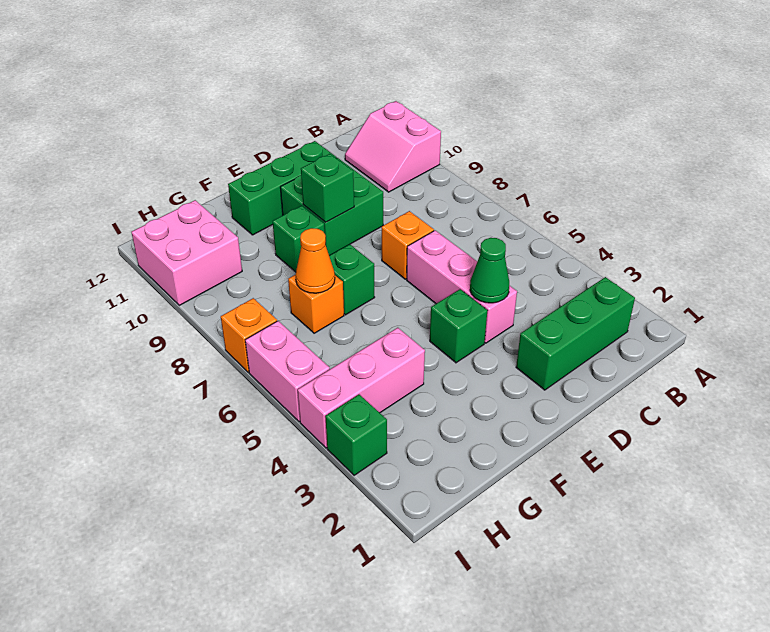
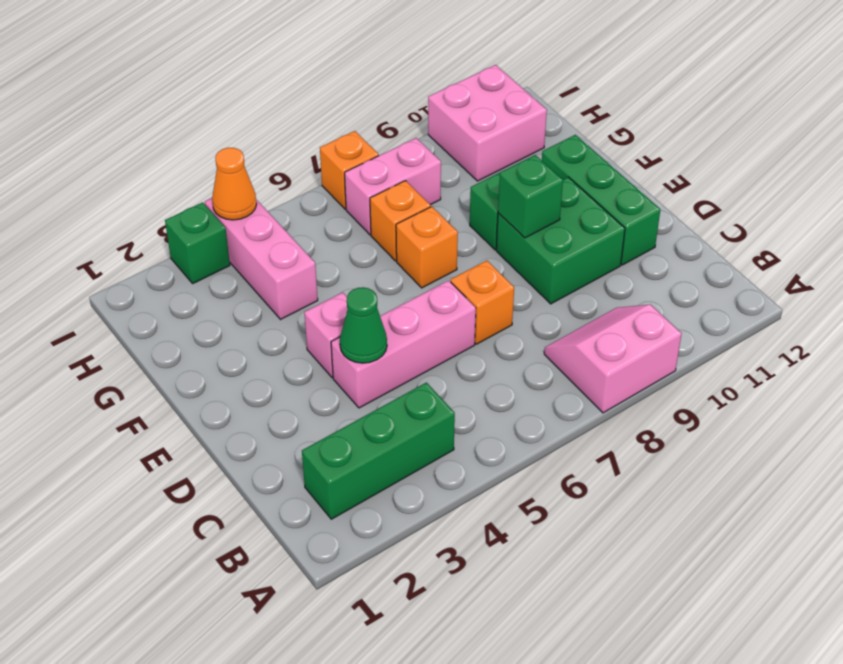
pink 2x2 slope [345,101,441,192] -> pink 2x2 slope moved to [544,305,682,413]
green 1x3 brick [516,277,635,390] -> green 1x3 brick turned to [302,383,455,519]
green 1x1 brick [430,289,487,363] -> pink 1x1 brick [304,292,348,378]
green 1x1 brick [329,244,375,315] -> orange 1x1 brick [396,207,458,288]
orange 1x1 cone [296,228,335,293] -> orange 1x1 cone moved to [212,148,257,220]
pink 1x2 brick [245,321,330,422] -> pink 1x2 brick moved to [345,138,441,235]

